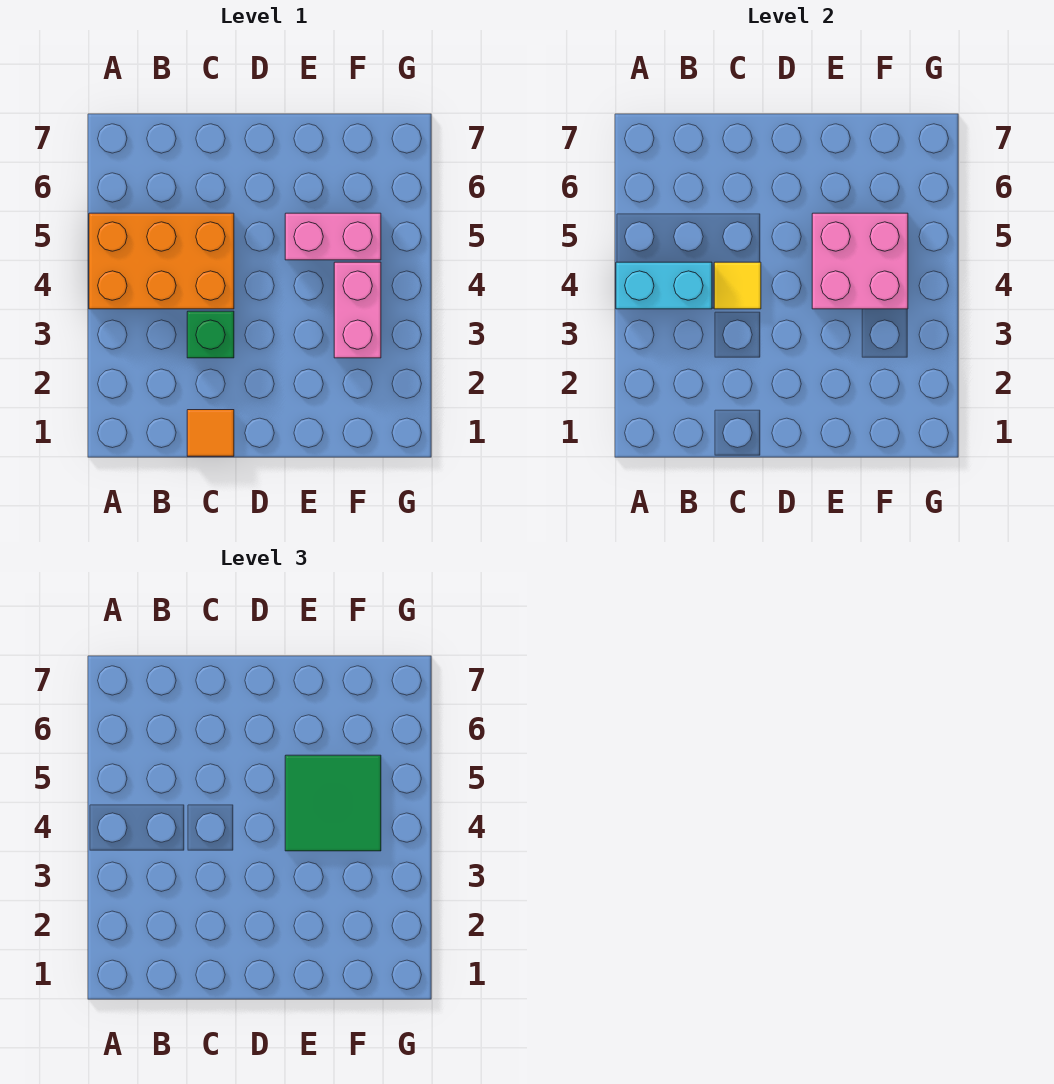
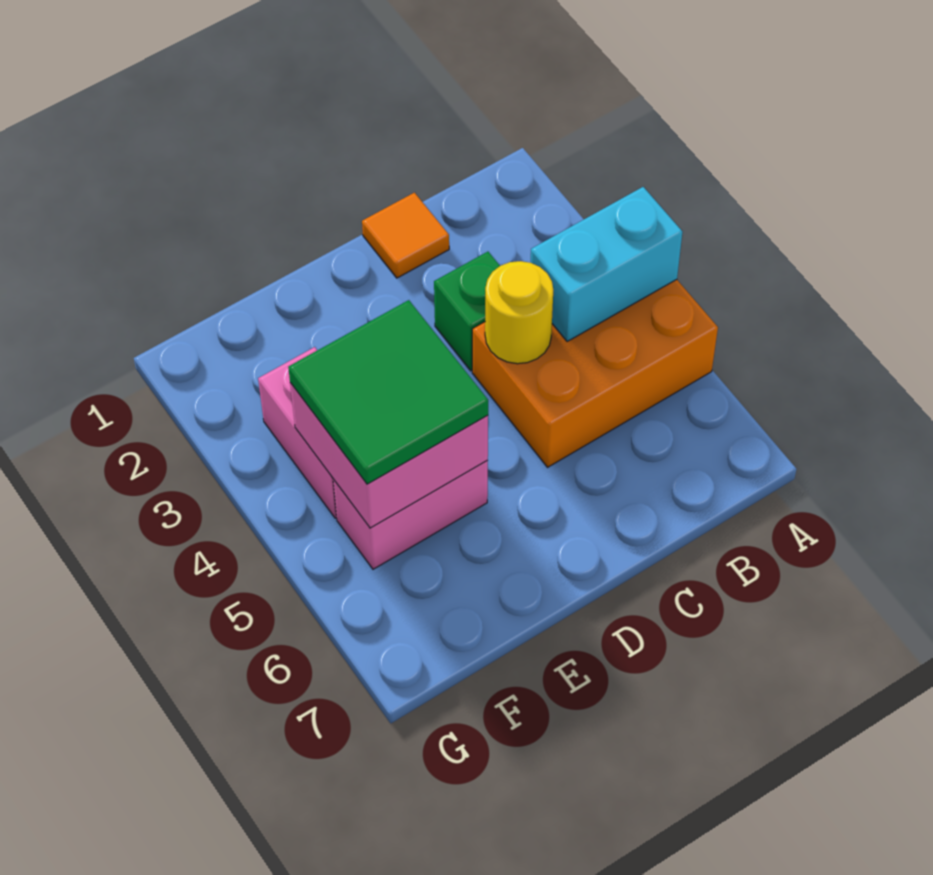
yellow 1x1 tile [714,262,761,309] -> yellow 1x1 round brick [485,261,553,364]

